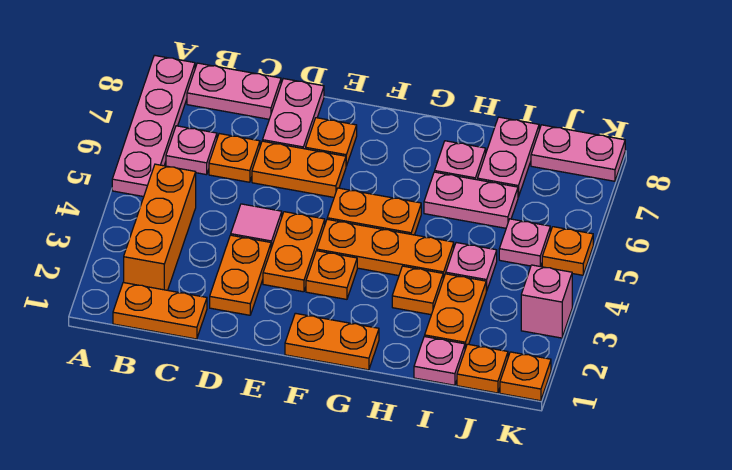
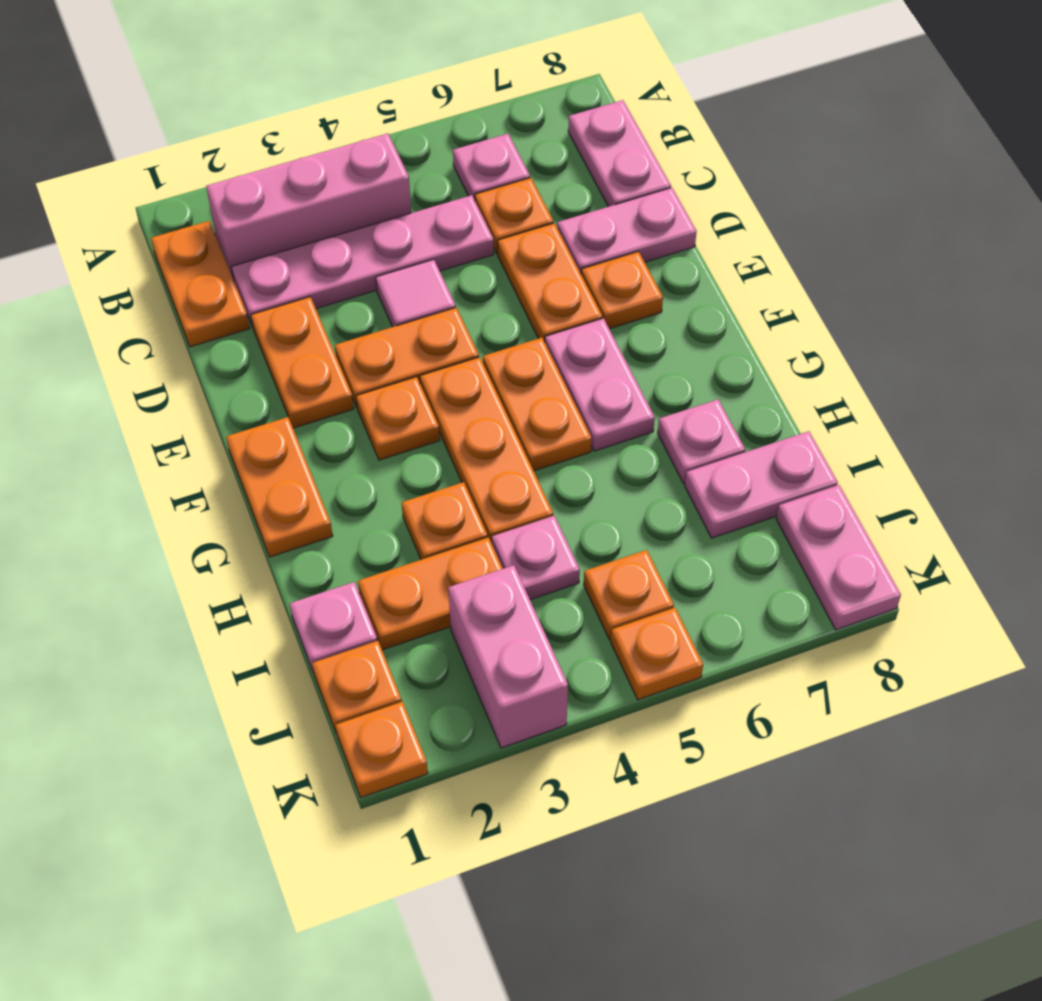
pink 1x4 plate [112,55,195,197] -> pink 1x4 plate moved to [232,195,494,328]
orange 1x3 brick [124,164,196,290] -> pink 1x3 brick [206,133,411,280]
orange 1x2 plate [210,235,271,315] -> orange 1x2 plate turned to [251,297,354,428]
pink 1x2 plate [424,172,518,228] -> pink 1x2 plate moved to [545,318,655,451]
pink 1x1 plate [499,219,550,267] -> orange 1x1 plate [584,550,674,640]
pink 1x1 brick [521,265,572,338] -> pink 1x2 brick [448,565,568,748]

